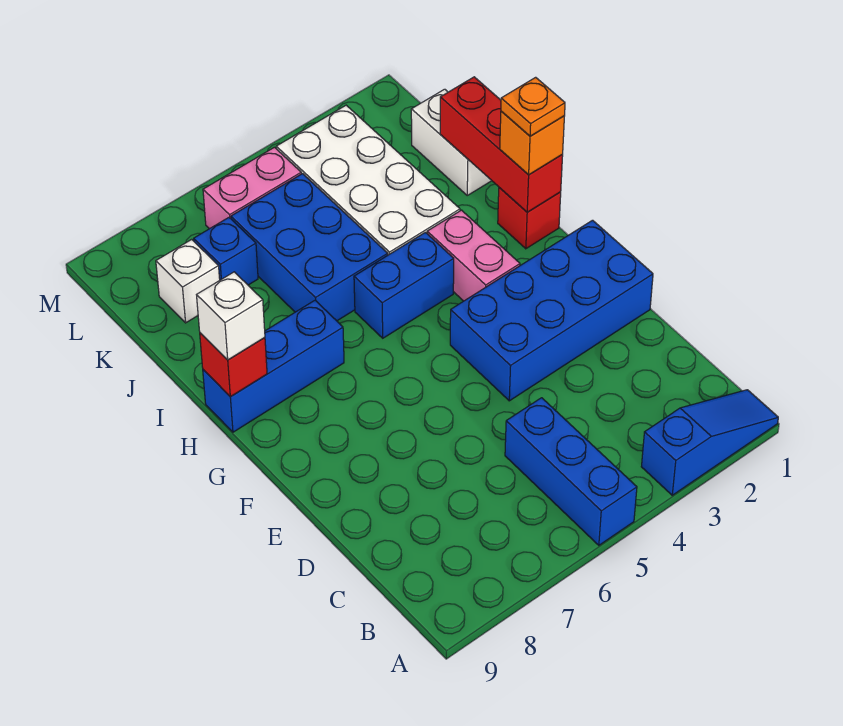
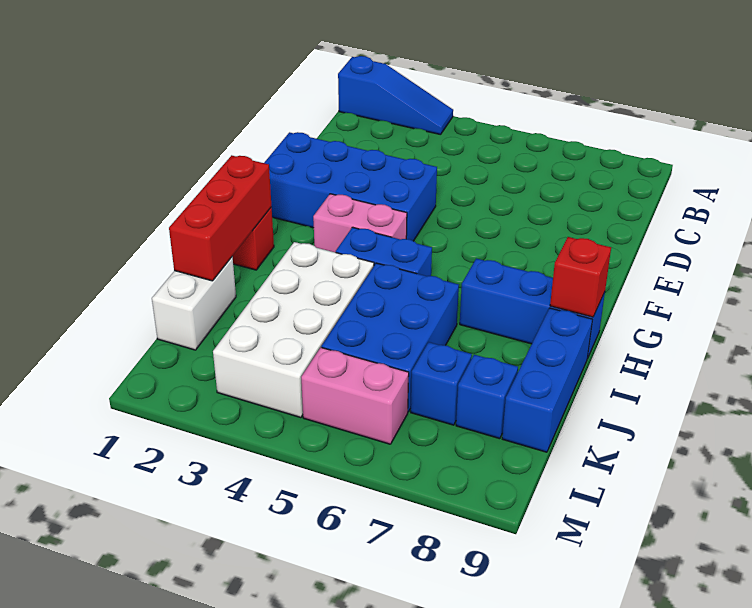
blue 1x3 slope [641,390,778,495] -> blue 1x3 slope turned to [338,56,453,135]
blue 1x3 brick [505,398,637,545] -> blue 1x3 brick moved to [502,308,593,452]
pink 1x2 brick [427,210,520,301] -> pink 1x2 brick turned to [313,194,407,252]
orange 1x1 brick [500,111,564,175] -> none
orange 1x1 plate [501,77,565,136] -> none
white 1x1 brick [197,272,265,360] -> none
white 1x1 brick [156,239,220,323] -> blue 1x1 brick [456,355,518,439]

